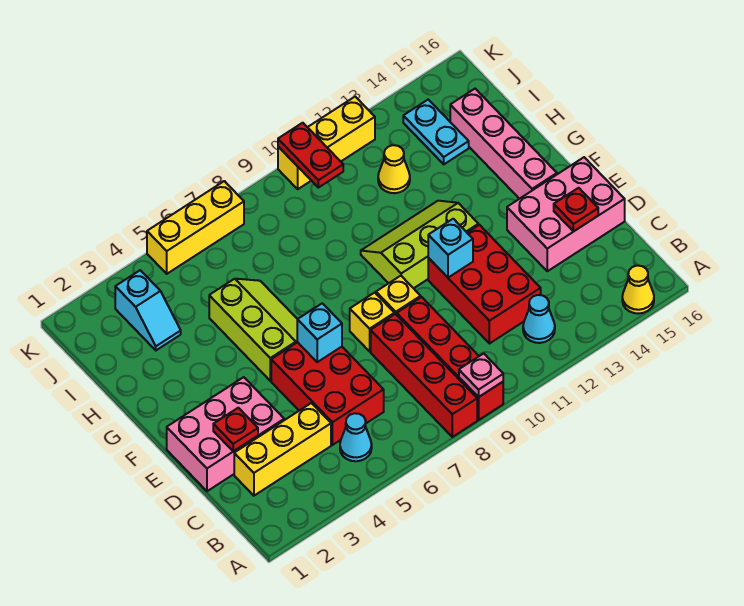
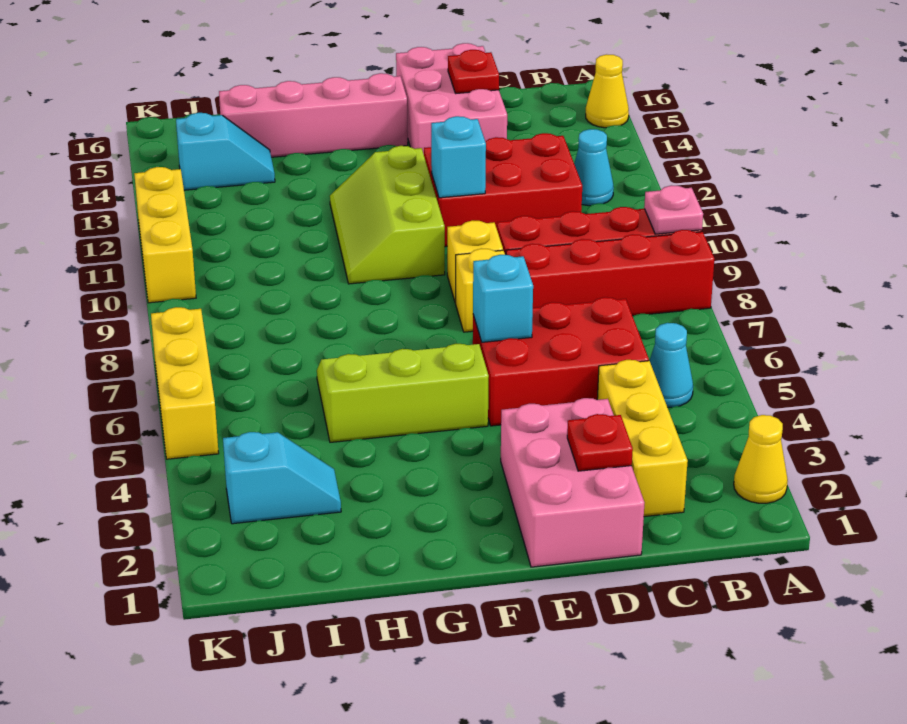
yellow 1x1 cone [378,145,410,193] -> yellow 1x1 cone moved to [734,415,788,503]
cyan 1x2 plate [403,100,469,164] -> cyan 1x2 slope [176,113,275,190]
red 1x2 plate [278,123,343,188] -> none

